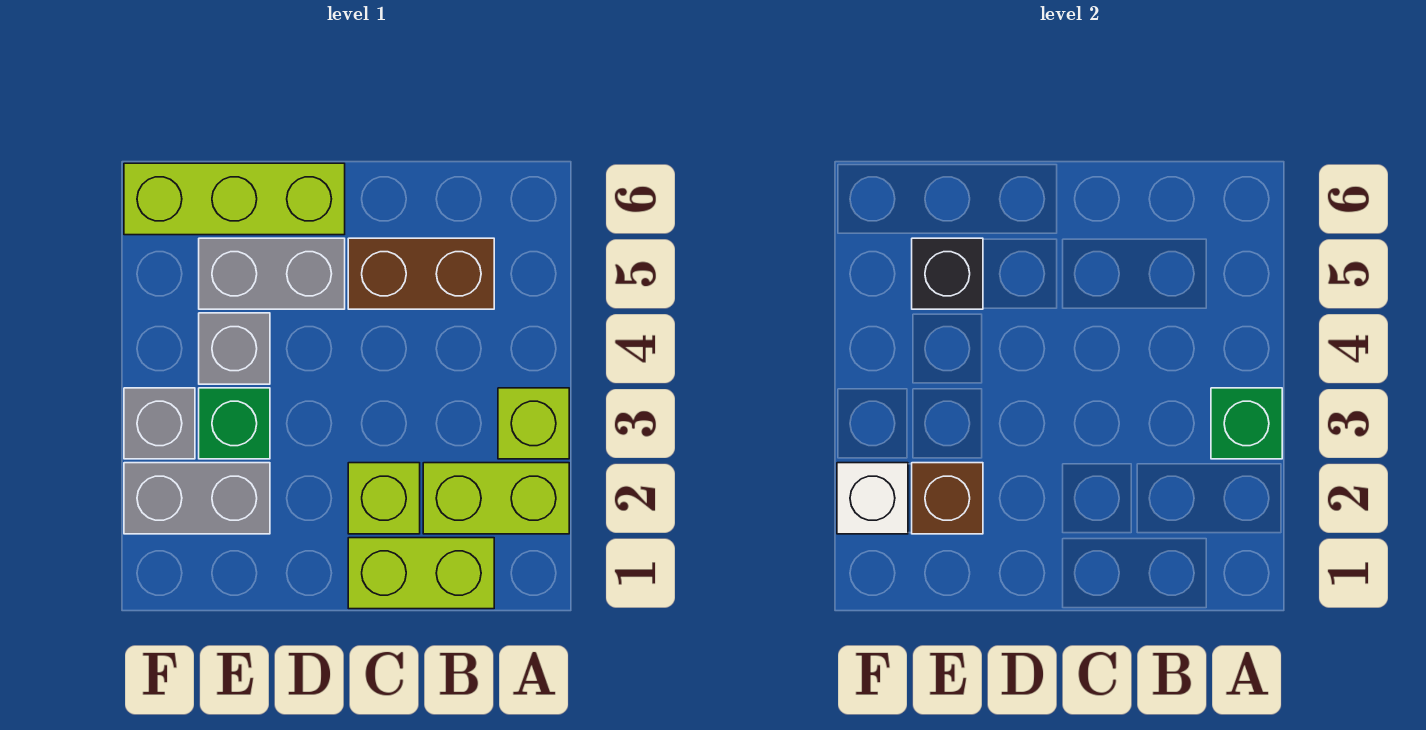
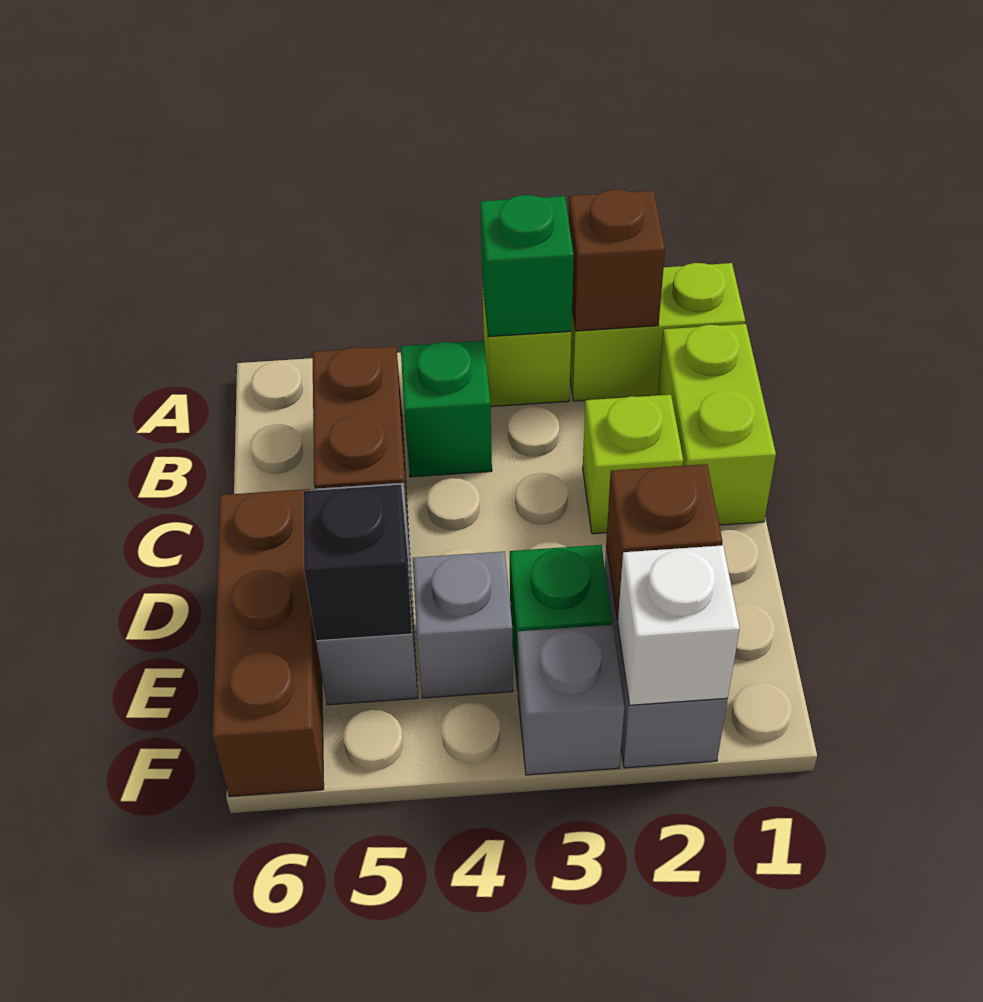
lime 1x2 brick [423,463,569,534] -> lime 1x2 brick turned to [570,263,745,401]
none -> brown 1x1 brick [569,189,665,331]
none -> green 1x1 brick [401,341,492,477]
lime 1x3 brick [124,163,345,235] -> brown 1x3 brick [212,489,324,797]

